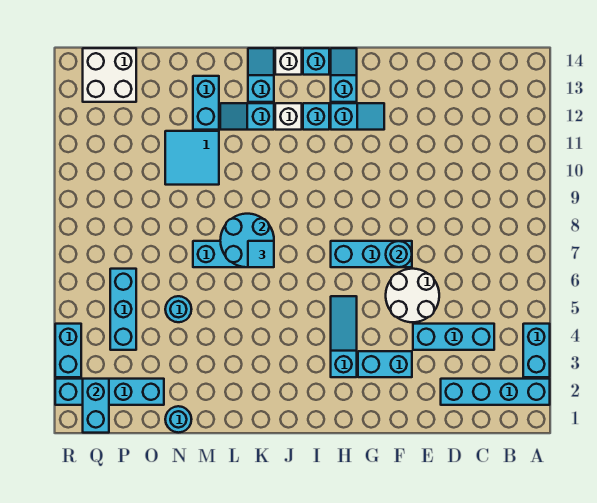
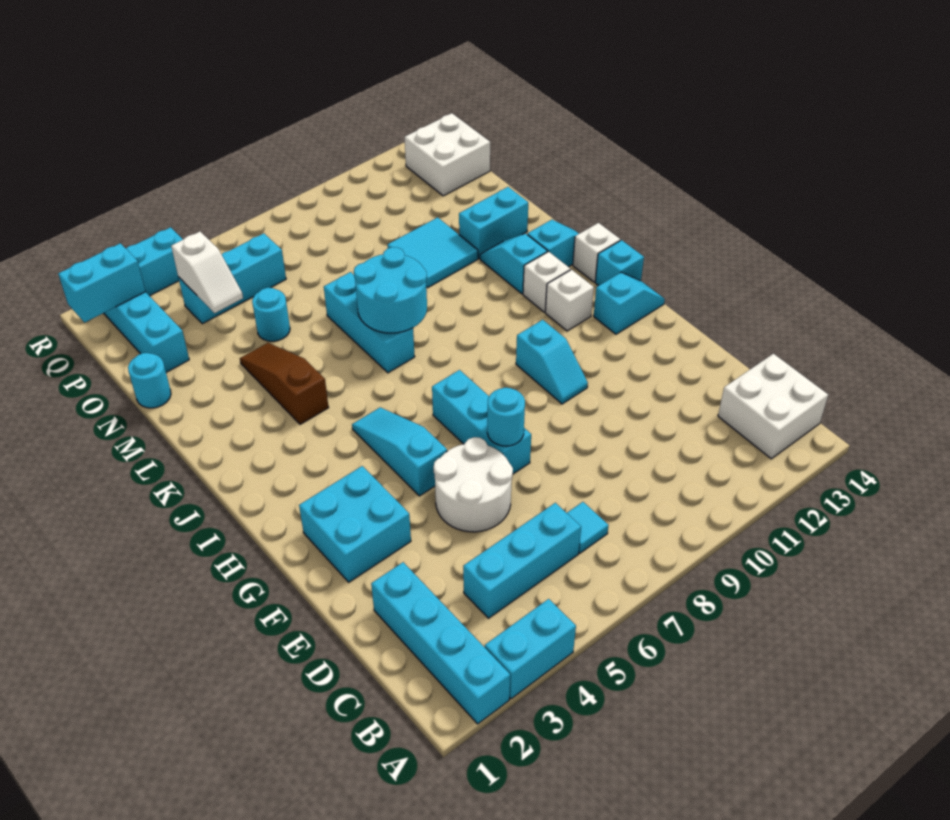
none -> white 2x2 brick [718,354,828,459]
cyan 1x3 brick [413,324,494,350] -> cyan 1x3 brick turned to [463,503,581,618]
cyan 1x2 brick [358,351,412,377] -> cyan 2x2 brick [299,466,411,582]
cyan 1x2 slope [331,103,384,130] -> cyan 1x2 slope moved to [516,320,588,404]
cyan 1x3 slope [331,296,357,377] -> cyan 1x3 slope turned to [352,407,447,496]
cyan 1x1 brick [303,103,329,130] -> white 1x1 brick [545,270,594,331]
none -> brown 1x3 slope [240,343,329,424]
cyan 1x1 tile [248,241,274,267] -> cyan 1x1 tile moved to [567,502,609,553]
none -> white 1x2 slope [171,232,243,313]

